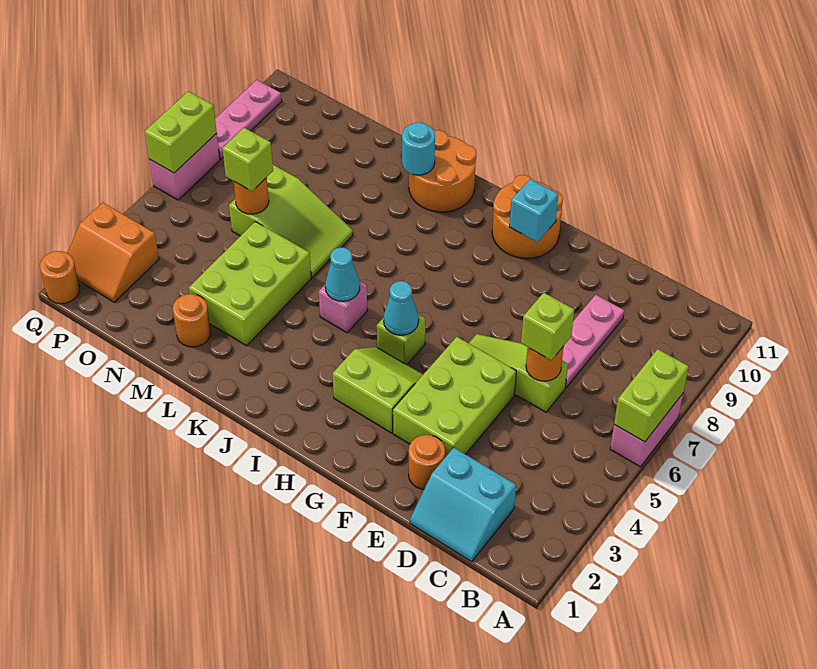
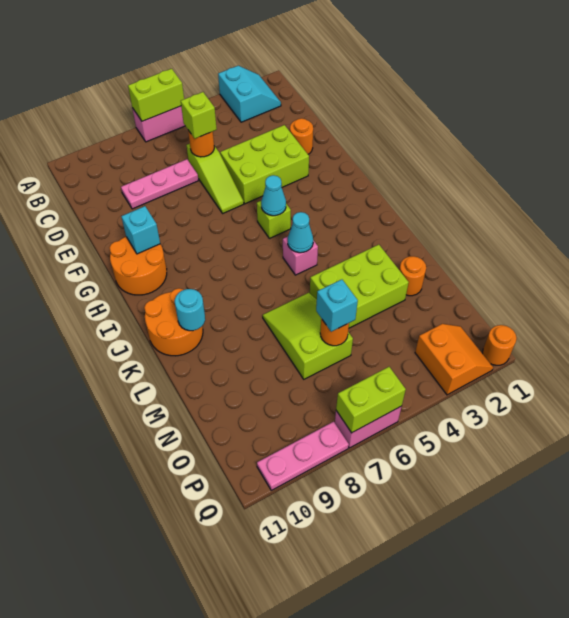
cyan 2x2 slope [410,448,516,561] -> cyan 2x2 slope moved to [218,66,281,122]
lime 2x2 slope [333,347,423,433] -> none
lime 1x1 brick [222,128,273,191] -> cyan 1x1 brick [316,280,358,332]

